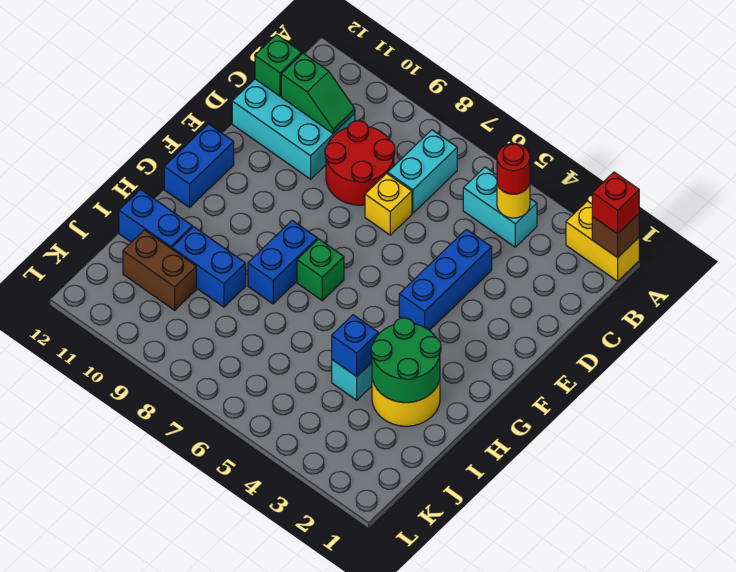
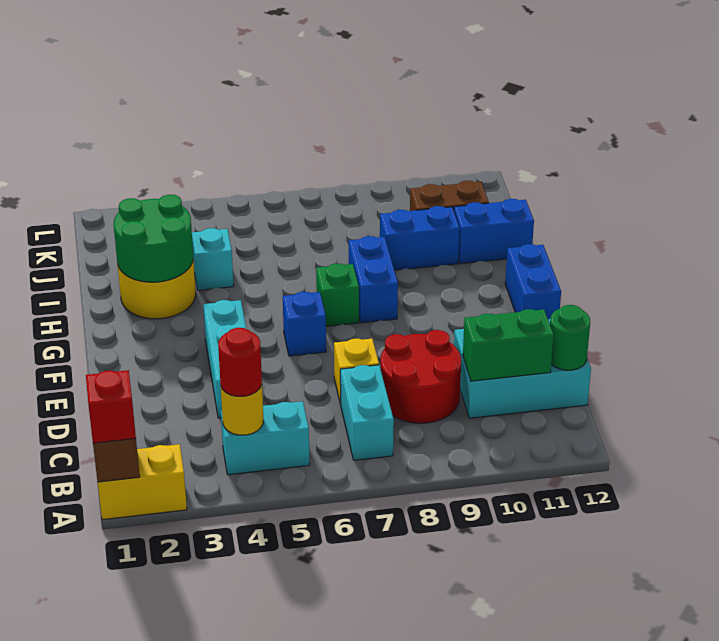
green 1x2 slope [281,53,355,134] -> green 1x2 brick [463,309,554,381]
green 1x1 brick [255,35,302,96] -> green 1x1 round brick [550,305,590,370]
blue 1x3 brick [399,229,492,330] -> cyan 1x3 brick [203,300,246,418]
blue 1x1 brick [332,315,378,377] -> blue 1x1 brick moved to [283,292,326,356]

